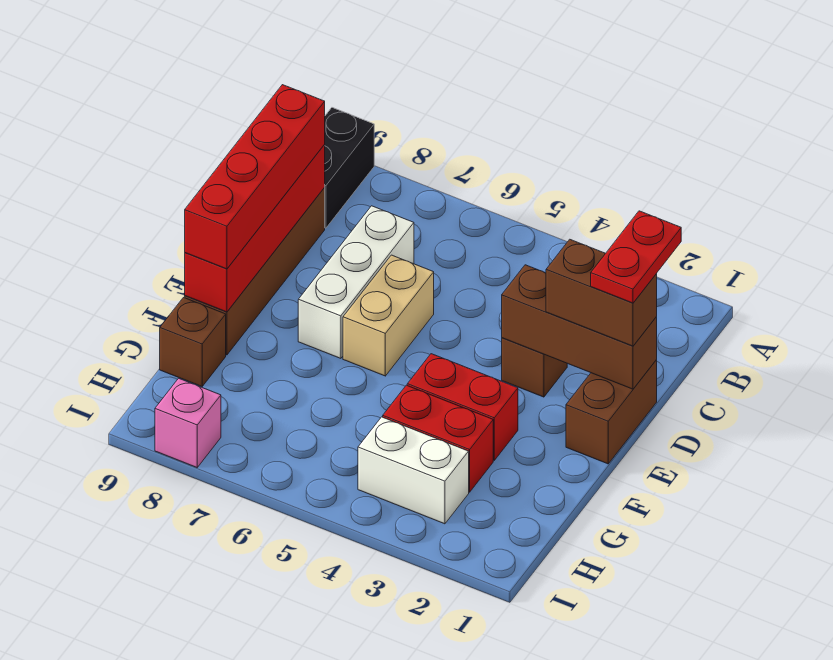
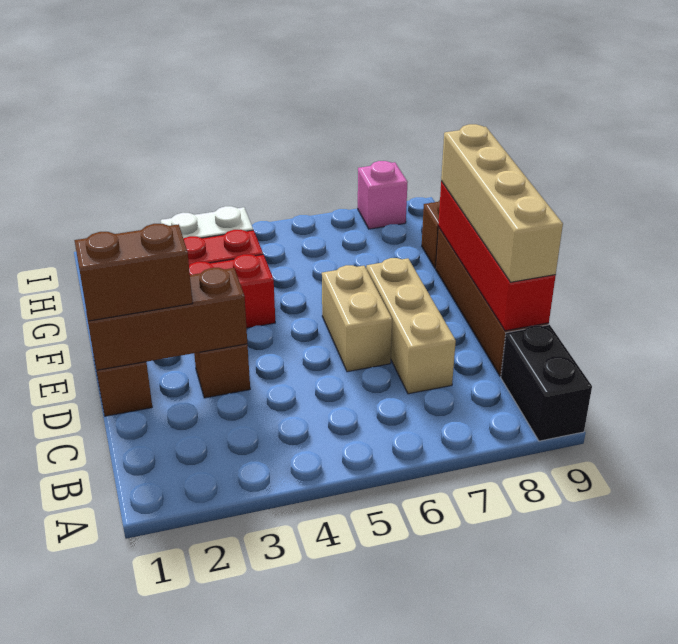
red 1x2 plate [591,211,681,303] -> none
white 1x3 brick [298,206,414,358] -> tan 1x3 brick [366,258,456,394]
red 1x4 brick [185,85,325,269] -> tan 1x4 brick [441,124,563,282]

